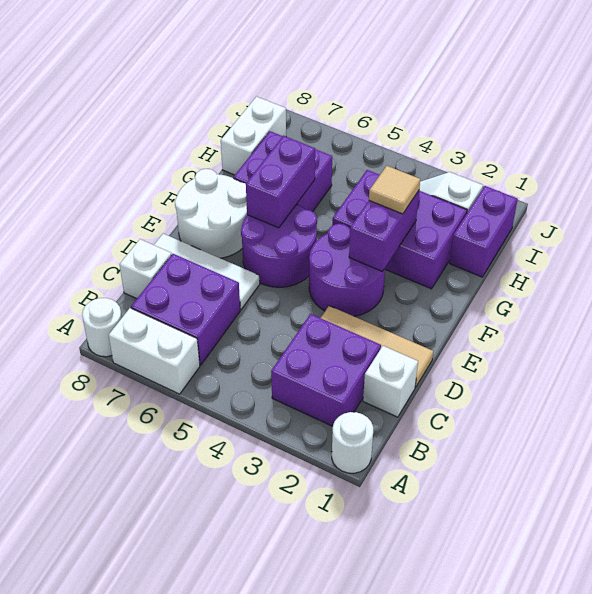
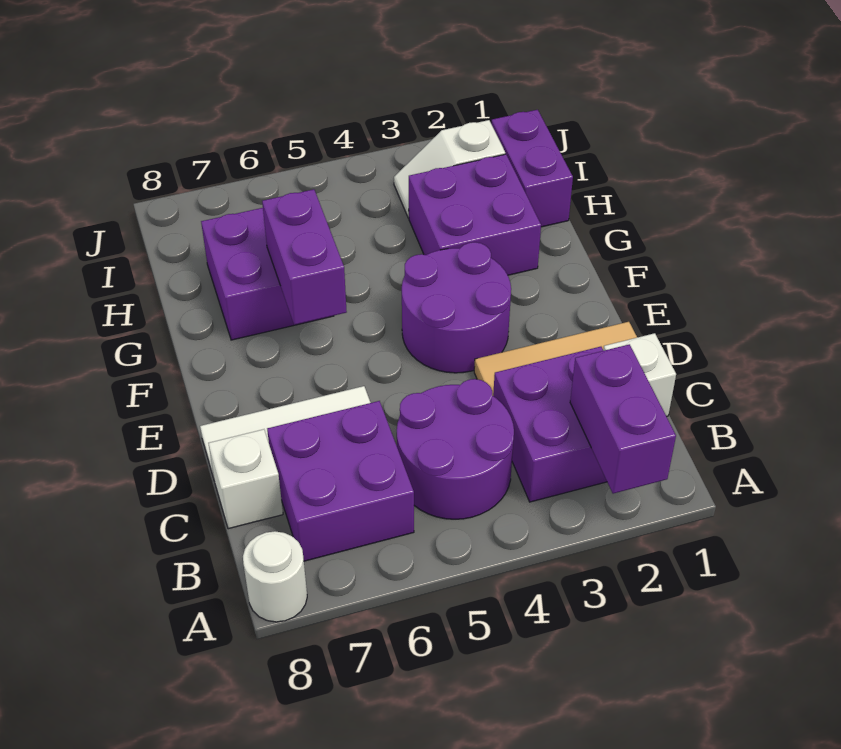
white 1x1 round brick [332,412,373,473] -> none
white 1x2 brick [109,308,200,394] -> none
purple 2x2 round brick [241,204,317,287] -> purple 2x2 round brick moved to [397,379,514,519]
white 2x2 round brick [175,169,247,258] -> none
purple 1x2 brick [349,191,419,271] -> purple 1x2 brick moved to [570,344,676,494]
purple 2x3 brick [332,170,467,289] -> purple 2x2 brick [409,154,541,275]
tan 1x1 tile [369,166,420,214] -> none
white 1x2 brick [221,97,286,175] -> none

